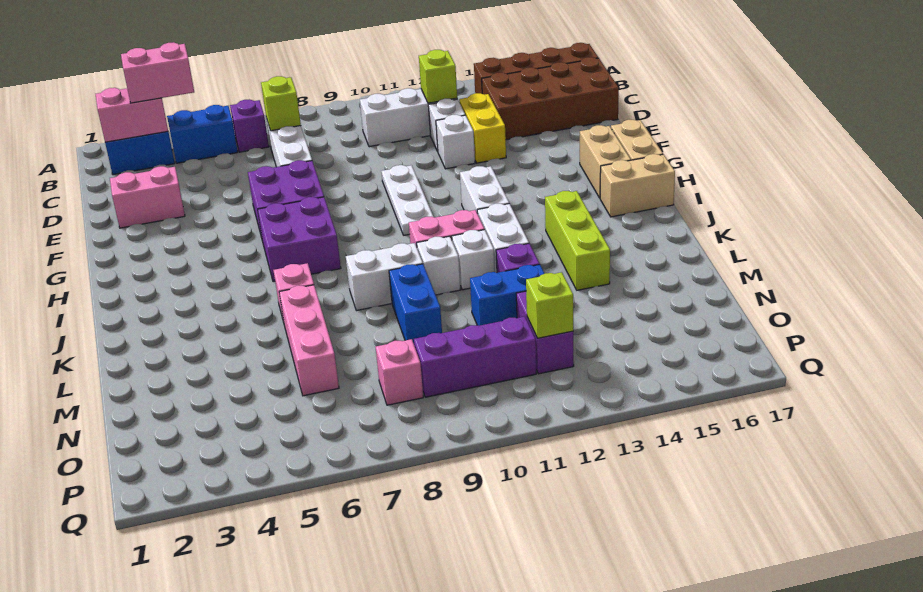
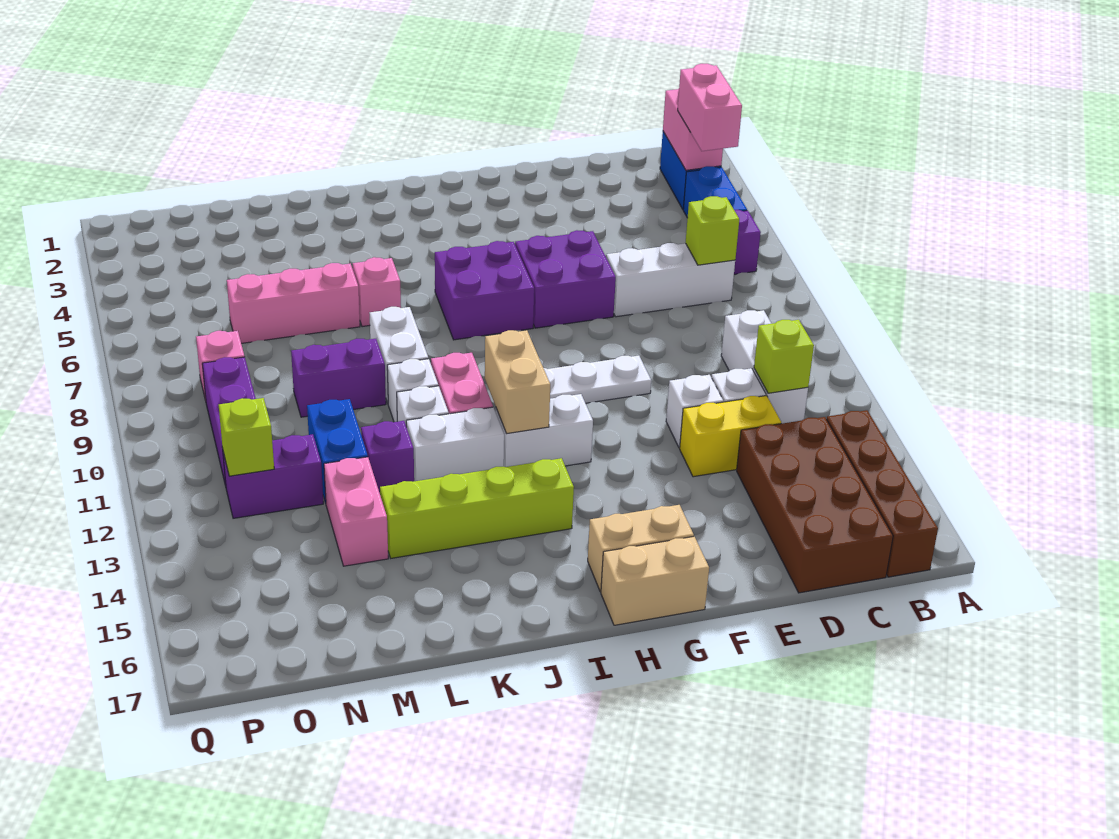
pink 1x2 brick [110,166,185,228] -> pink 1x2 brick moved to [324,457,388,566]
tan 1x2 brick [600,154,675,217] -> tan 1x2 brick moved to [485,330,550,434]
lime 1x3 brick [545,191,610,290] -> lime 1x4 brick [380,458,574,558]
blue 1x2 brick [389,264,442,343] -> purple 1x2 brick [291,339,386,417]

